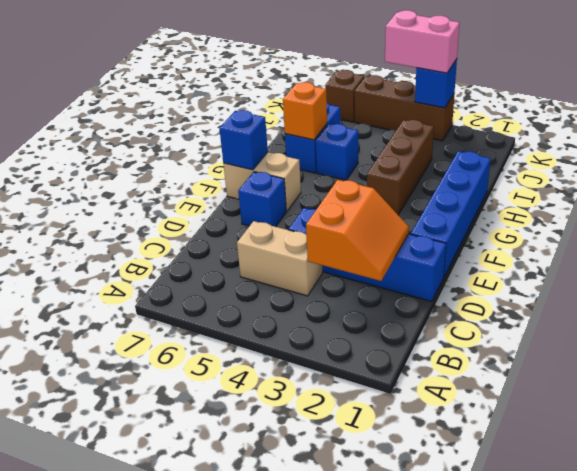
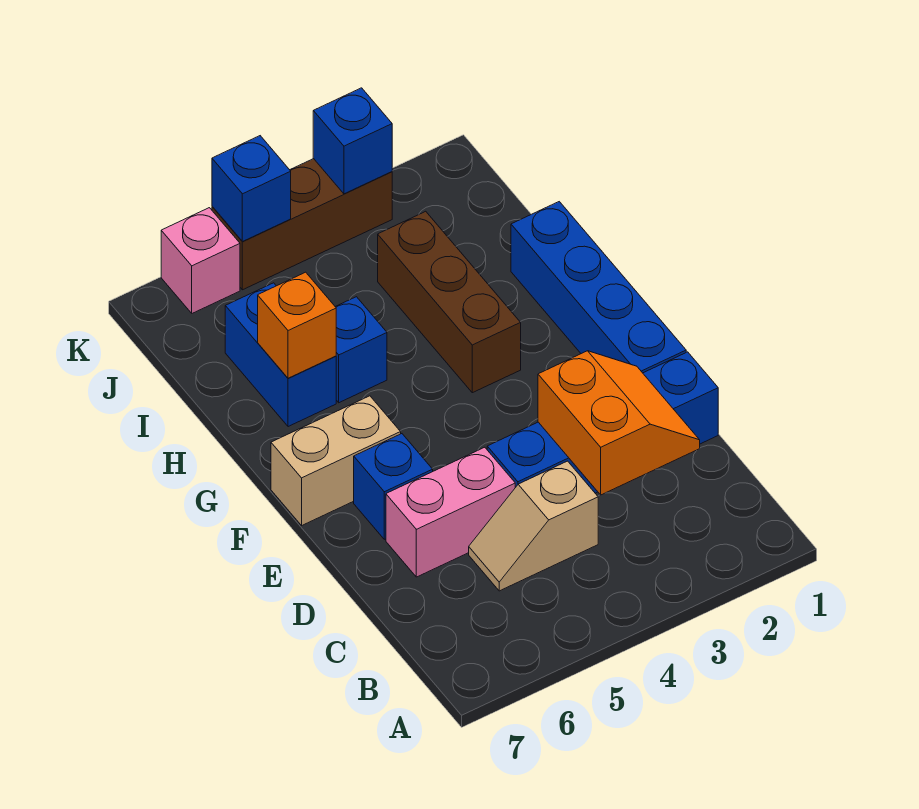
tan 1x2 brick [237,221,323,296] -> tan 1x2 slope [469,461,598,591]
blue 1x1 brick [219,110,268,170] -> blue 1x1 brick moved to [212,136,291,242]
pink 1x2 brick [385,10,459,73] -> pink 1x2 brick moved to [386,447,515,577]
brown 1x1 brick [325,70,364,122] -> pink 1x1 brick [161,208,240,313]

